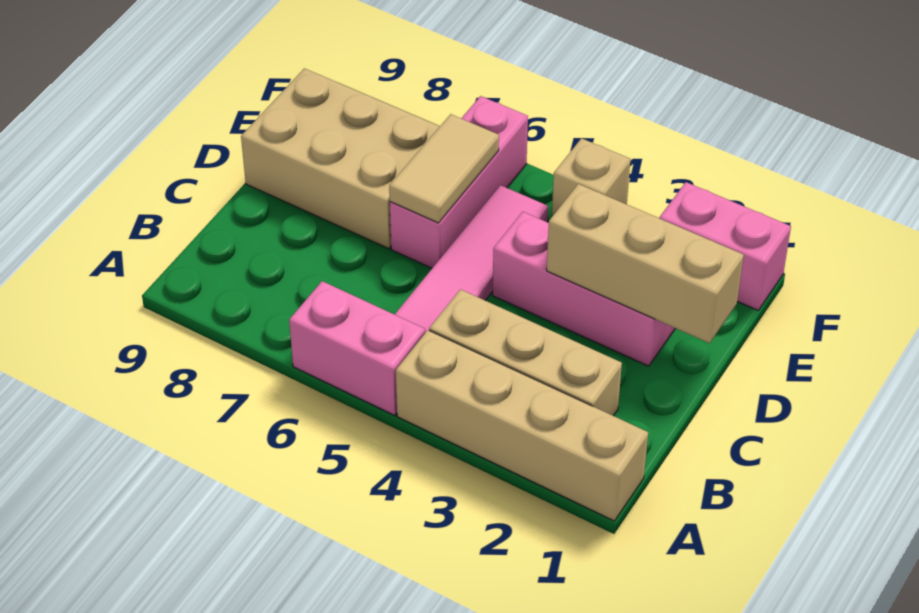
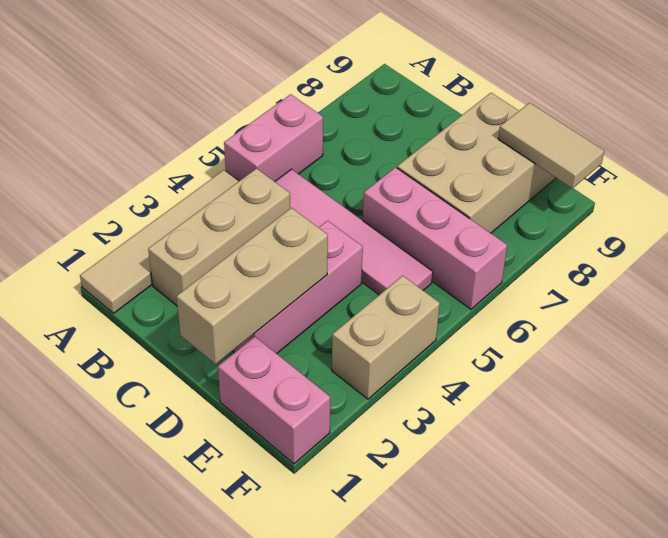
tan 1x4 brick [396,330,648,521] -> tan 1x4 tile [80,170,239,313]
tan 1x2 tile [389,114,499,223] -> tan 1x2 tile moved to [498,103,604,188]
pink 1x2 brick [659,182,791,310] -> pink 1x2 brick turned to [218,337,330,464]
tan 1x1 brick [552,138,631,216] -> tan 1x2 brick [332,276,440,399]

